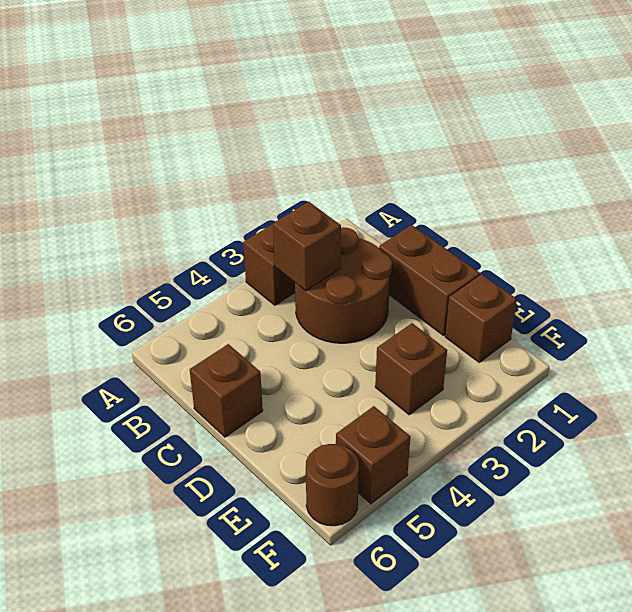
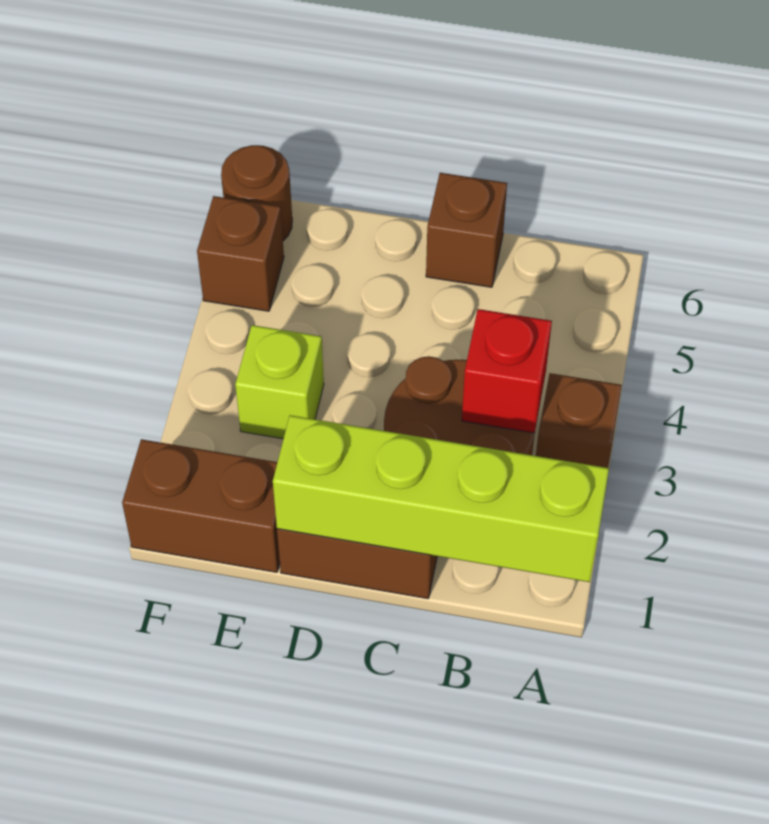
none -> lime 1x4 brick [273,415,609,582]
brown 1x1 brick [273,202,341,291] -> red 1x1 brick [462,309,552,433]
brown 1x1 brick [445,274,517,362] -> brown 1x2 brick [122,439,280,572]
brown 1x1 brick [375,323,447,415] -> lime 1x1 brick [235,325,324,439]

